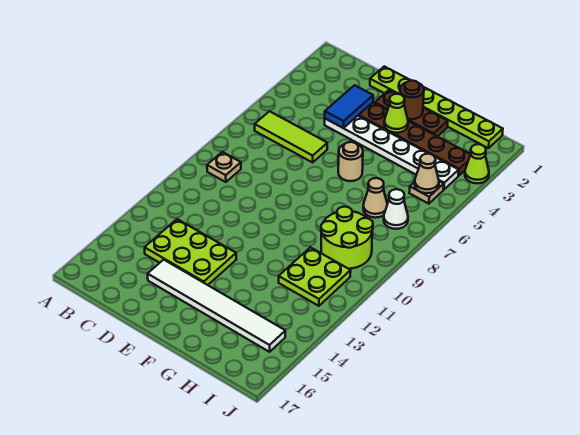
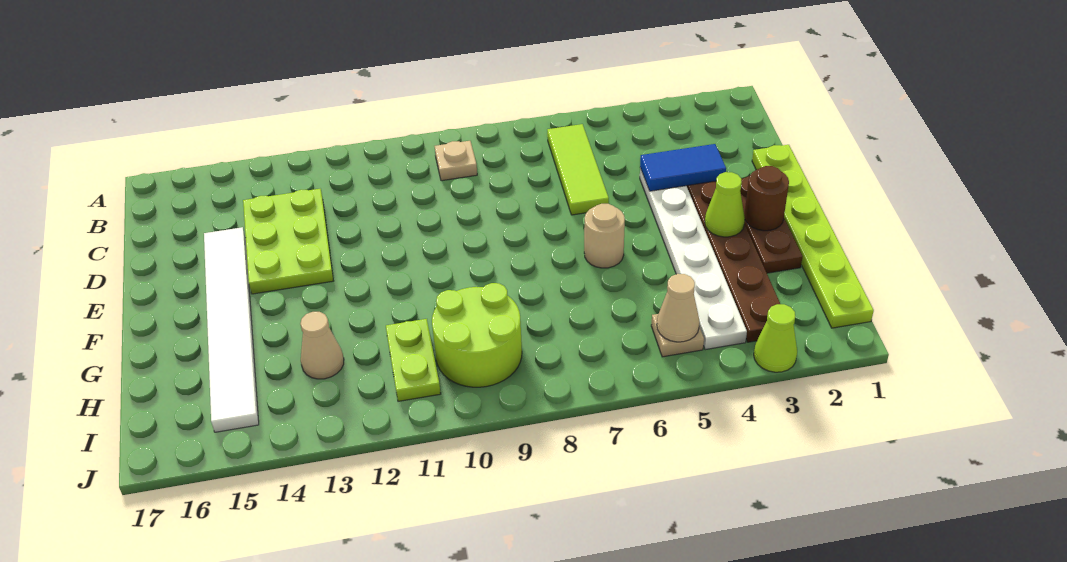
tan 1x1 cone [363,178,387,218] -> tan 1x1 cone moved to [300,312,344,379]
lime 2x2 plate [279,247,351,306] -> lime 1x2 plate [386,319,441,401]
white 1x1 cone [384,189,408,229] -> none

